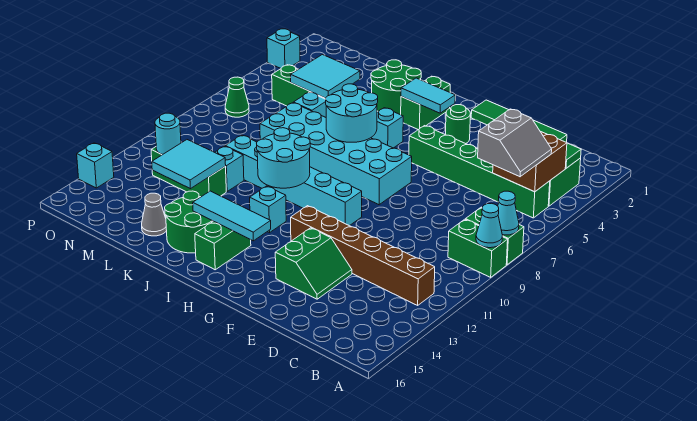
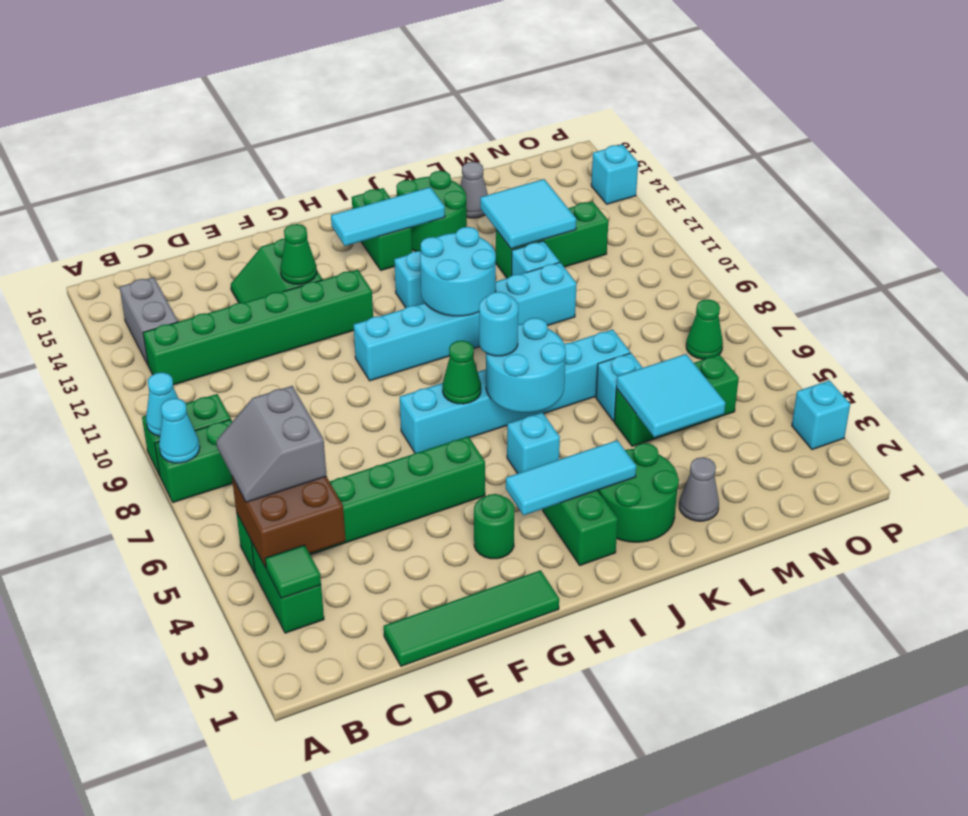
brown 1x6 brick [291,206,435,305] -> green 1x6 brick [143,270,373,385]
none -> grey 1x2 brick [120,277,178,364]
none -> green 1x1 cone [280,224,317,284]
cyan 2x6 brick [260,103,412,205] -> cyan 1x6 brick [400,329,630,453]
cyan 1x2 tile [401,78,455,113] -> cyan 1x3 tile [506,440,636,515]
none -> green 1x1 cone [443,341,481,404]
none -> grey 1x1 cone [679,457,719,521]
cyan 1x1 round brick [155,113,181,155] -> cyan 1x1 round brick moved to [479,292,518,356]

